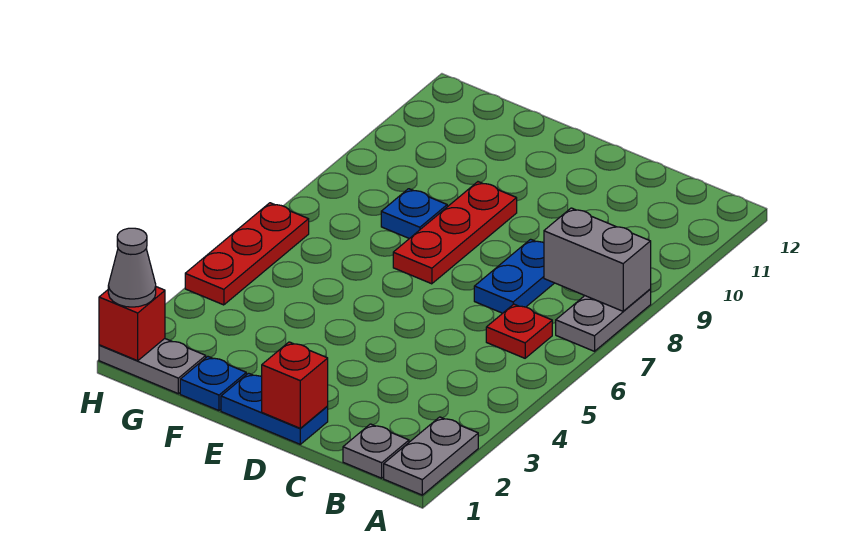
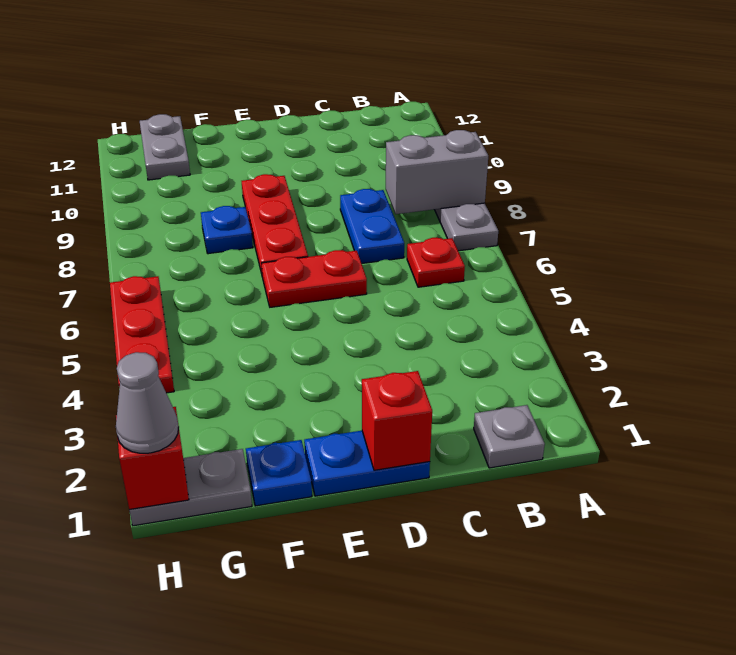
grey 1x2 plate [384,417,478,495] -> grey 1x2 plate moved to [140,114,190,180]
none -> red 1x2 plate [261,250,367,307]

